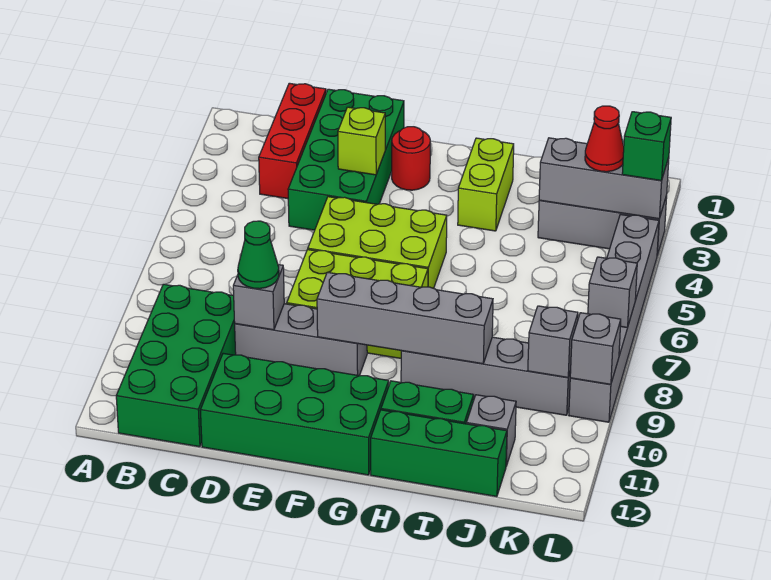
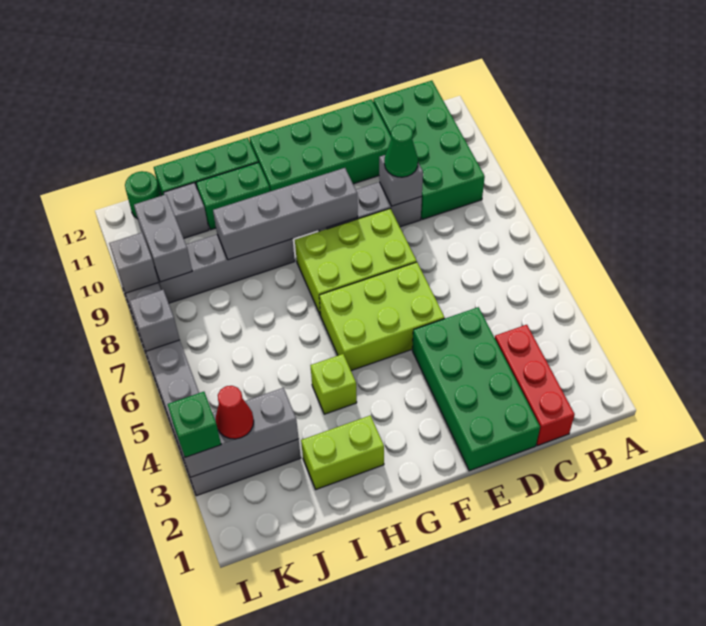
lime 1x1 brick [338,107,385,175] -> lime 1x1 brick moved to [310,354,357,414]
red 1x1 round brick [392,127,430,190] -> none
lime 1x2 brick [458,138,514,231] -> lime 1x2 brick turned to [301,416,384,489]
grey 1x1 brick [528,306,578,377] -> grey 1x2 brick [134,195,192,282]
none -> green 1x1 round brick [125,171,160,219]

